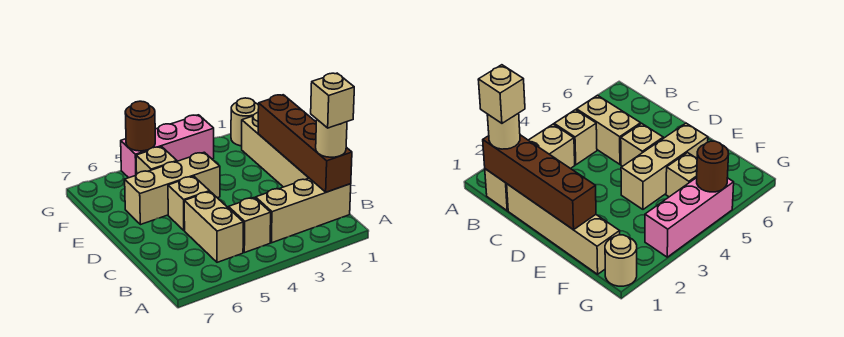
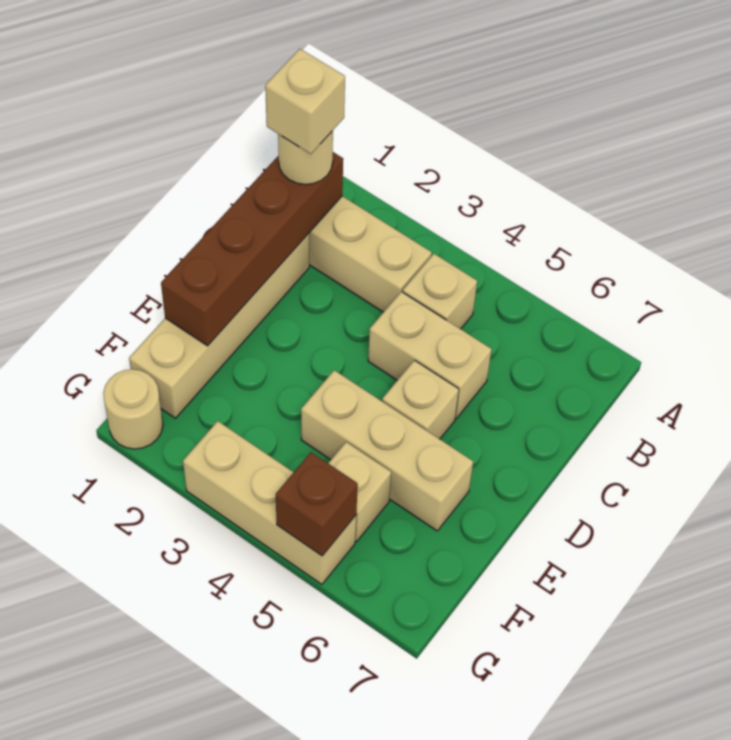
tan 1x2 brick [184,192,243,262] -> tan 1x2 brick turned to [368,292,492,418]
pink 1x3 brick [121,115,214,178] -> tan 1x3 brick [183,421,356,584]
brown 1x1 round brick [125,101,155,151] -> brown 1x1 brick [276,452,358,556]

